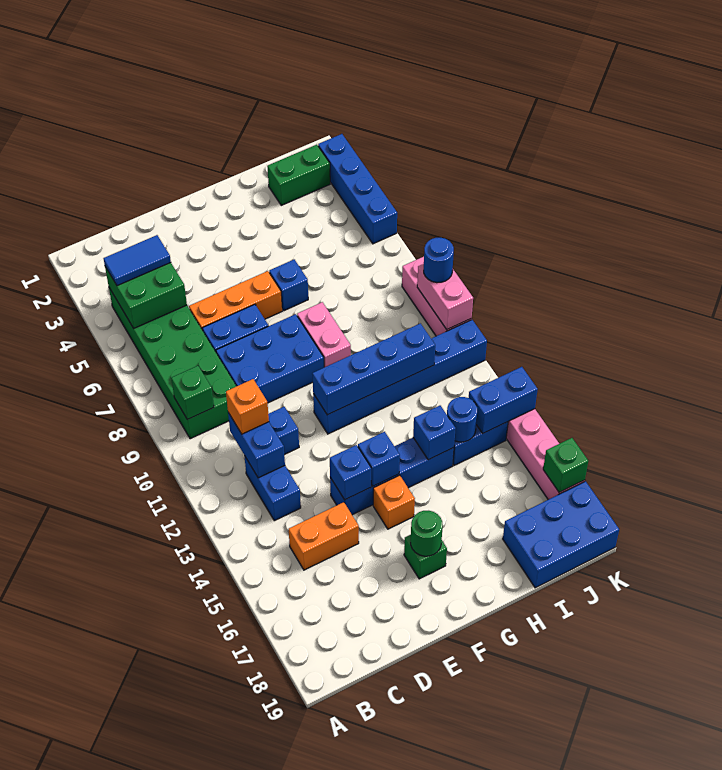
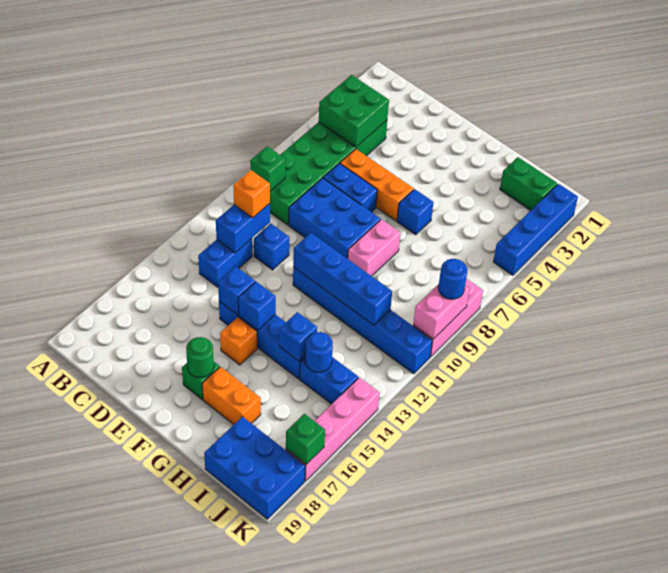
blue 1x2 tile [104,235,171,286] -> none
orange 1x2 brick [289,502,359,570] -> orange 1x2 brick moved to [202,367,261,424]
blue 1x2 brick [469,367,538,433] -> none

